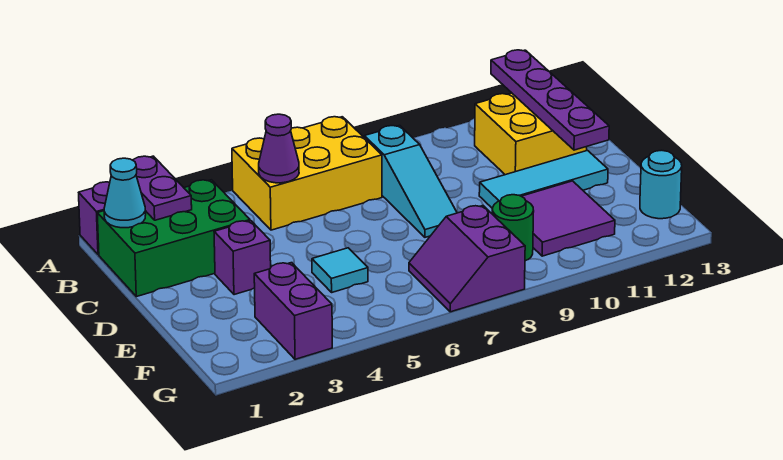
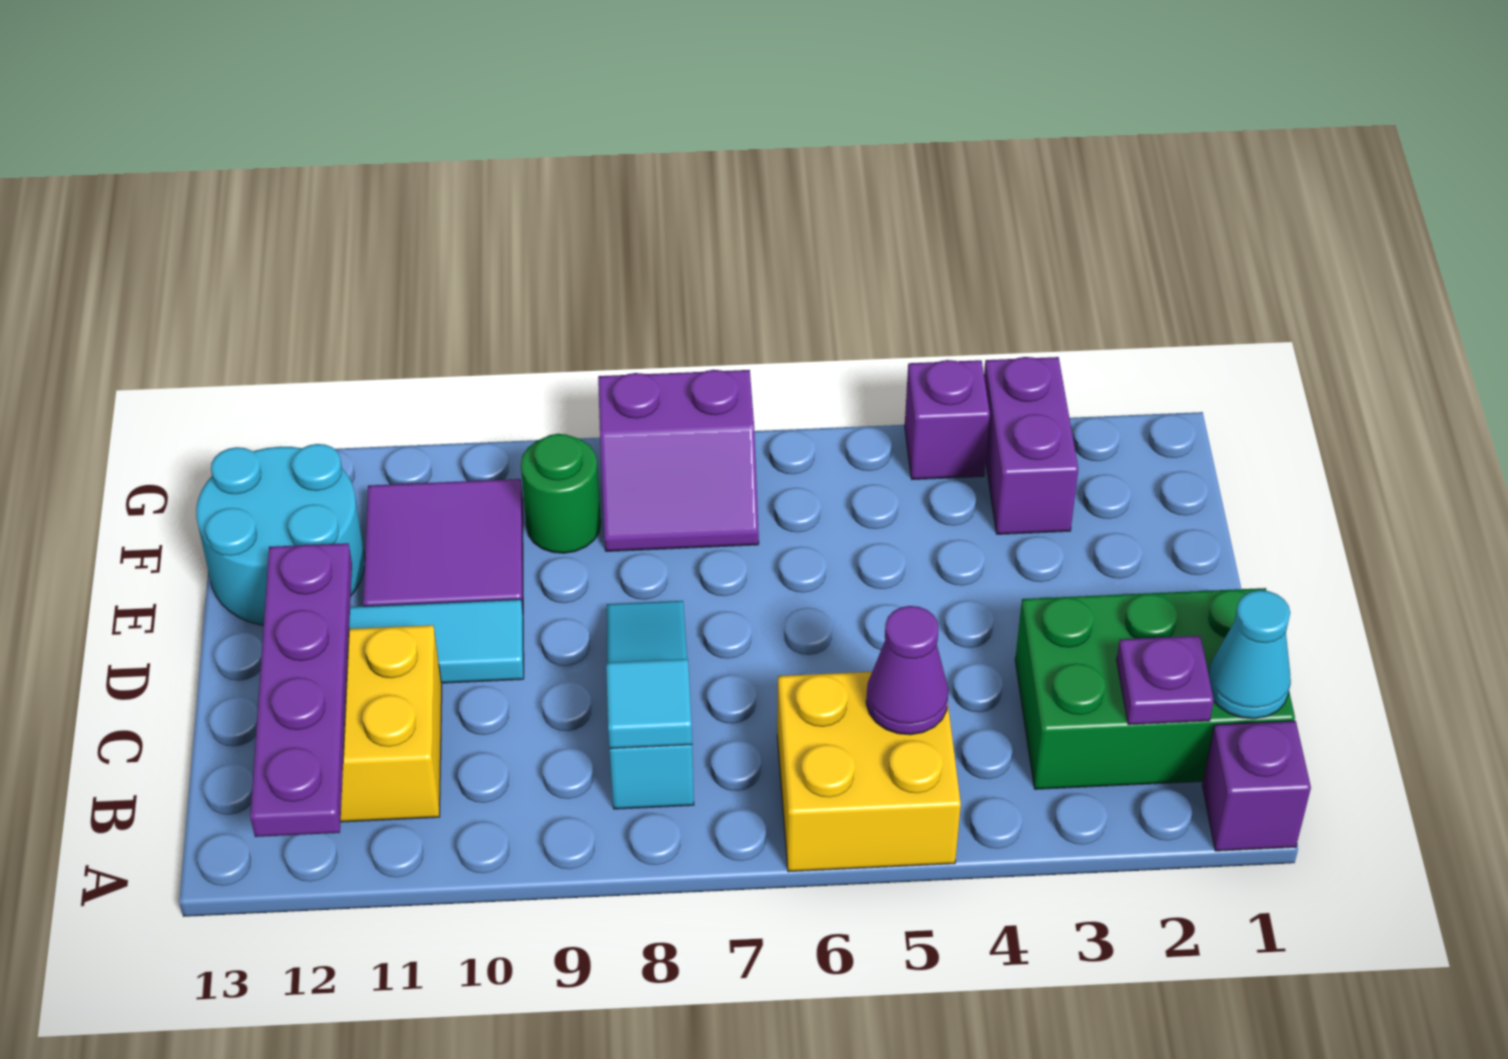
purple 1x2 plate [133,156,192,220] -> purple 1x1 plate [1117,636,1214,725]
yellow 2x3 brick [232,117,382,230] -> yellow 2x2 brick [777,669,961,872]
purple 1x1 brick [214,221,271,295] -> purple 1x1 brick moved to [905,360,990,479]
cyan 1x1 tile [312,248,368,292] -> cyan 1x1 tile moved to [606,659,692,749]
purple 2x2 slope [409,205,525,312] -> purple 2x2 slope turned to [598,370,759,551]
cyan 1x1 round brick [640,150,682,219] -> cyan 2x2 round brick [196,444,365,625]

